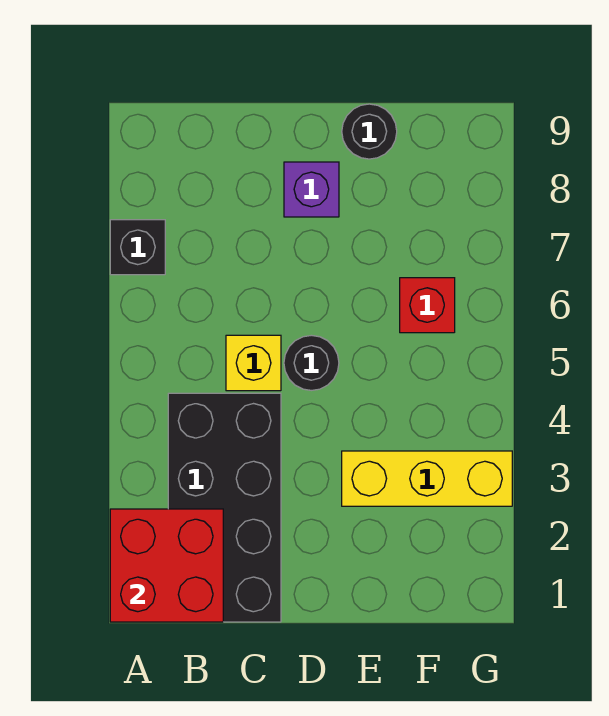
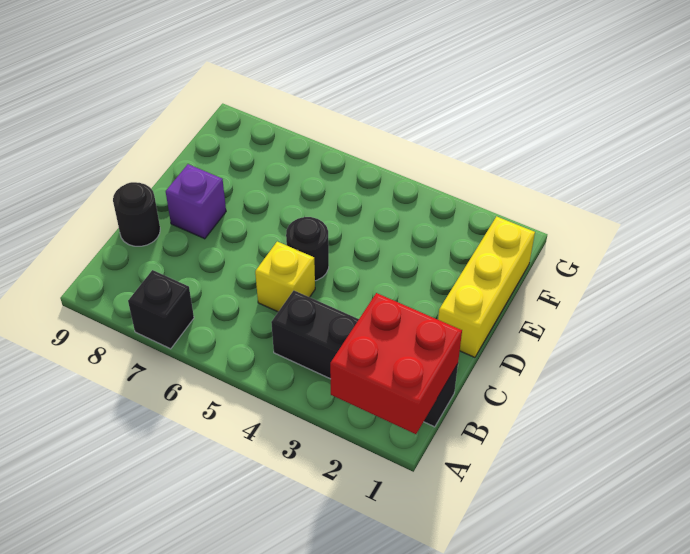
black 2x4 brick [168,393,281,622] -> black 1x4 brick [271,291,458,427]
yellow 1x3 brick [342,451,512,506] -> yellow 1x3 brick moved to [438,216,535,357]
black 1x1 round brick [342,104,397,159] -> black 1x1 round brick moved to [113,182,160,246]
red 1x1 brick [400,278,455,333] -> none

